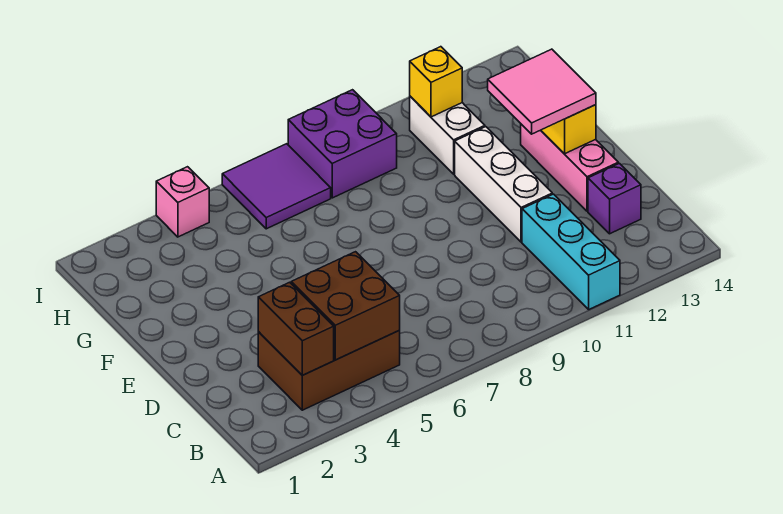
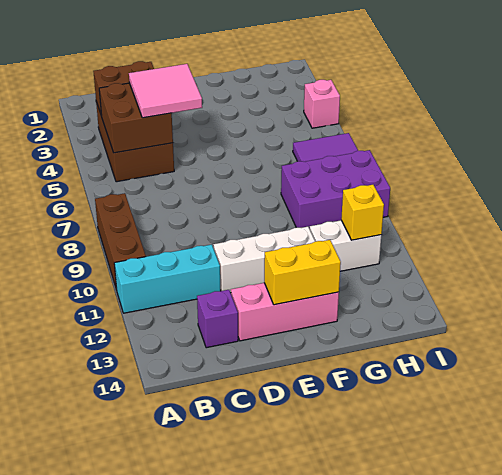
none -> brown 1x3 brick [95,193,146,290]
pink 2x2 tile [488,49,596,134] -> pink 2x2 tile moved to [129,64,202,118]
purple 2x2 brick [288,90,397,198] -> purple 2x3 brick [281,150,390,229]

